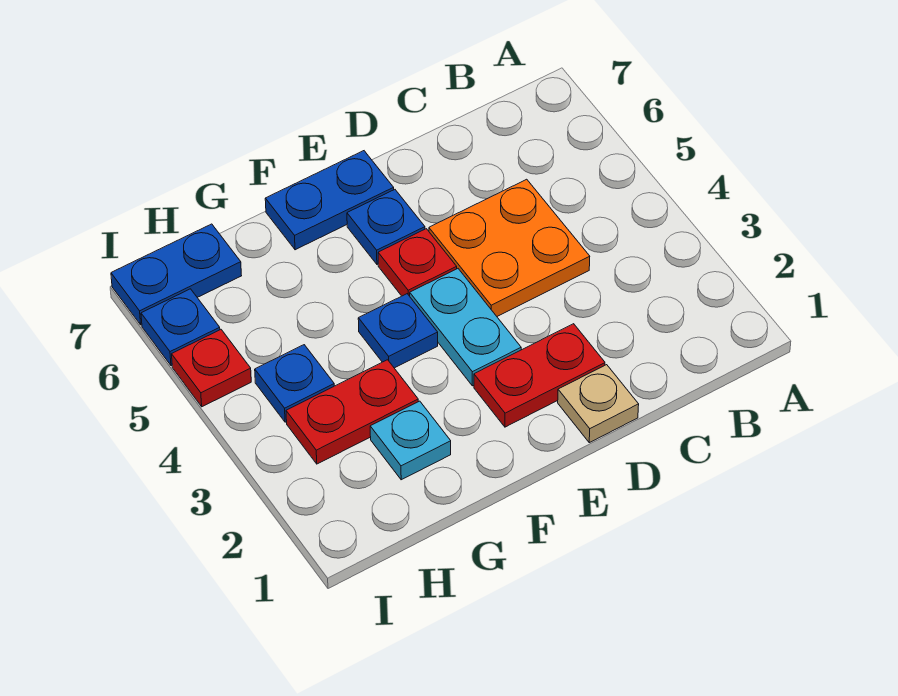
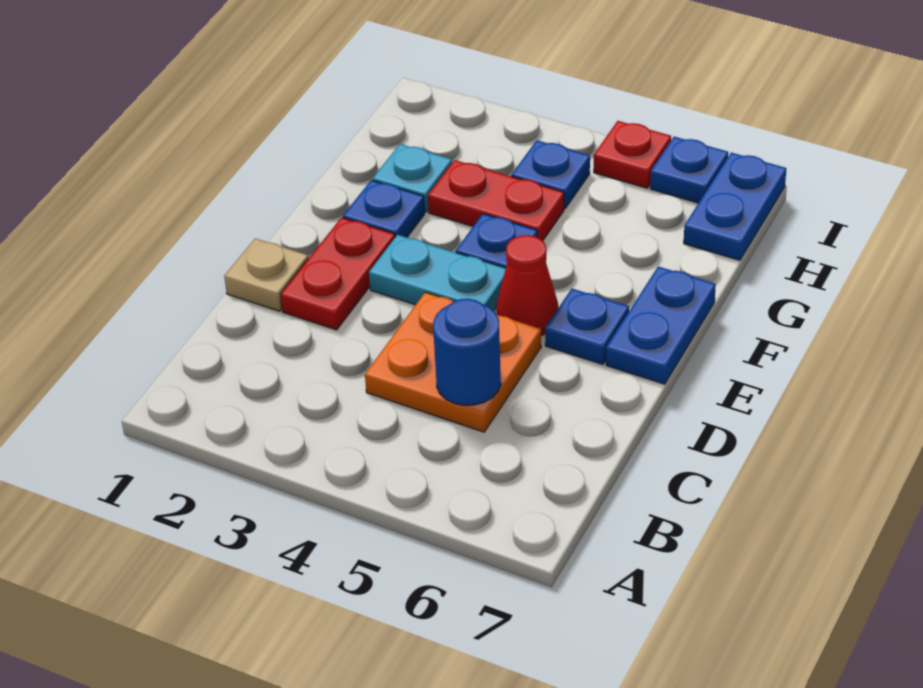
none -> blue 1x1 round brick [433,299,501,405]
red 1x1 plate [378,229,457,296] -> red 1x1 cone [496,235,558,336]
none -> blue 1x1 plate [343,180,425,237]
red 1x2 plate [286,360,418,464] -> red 1x2 plate turned to [428,160,564,241]

